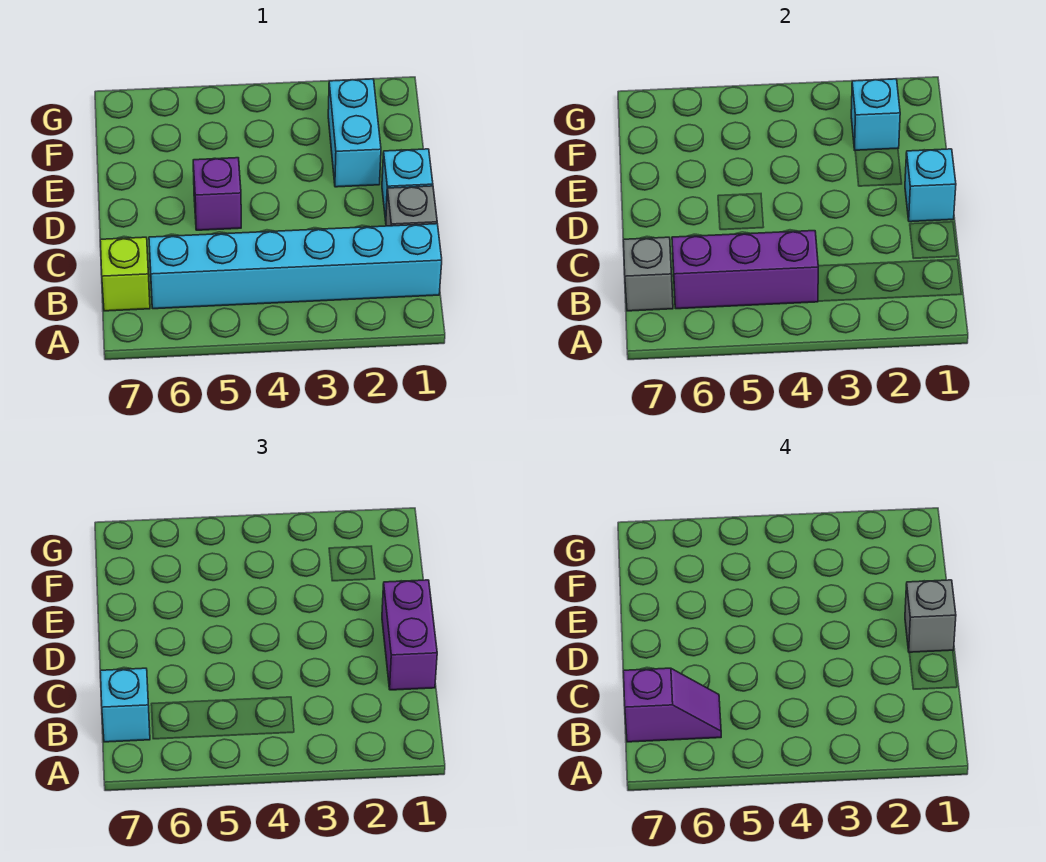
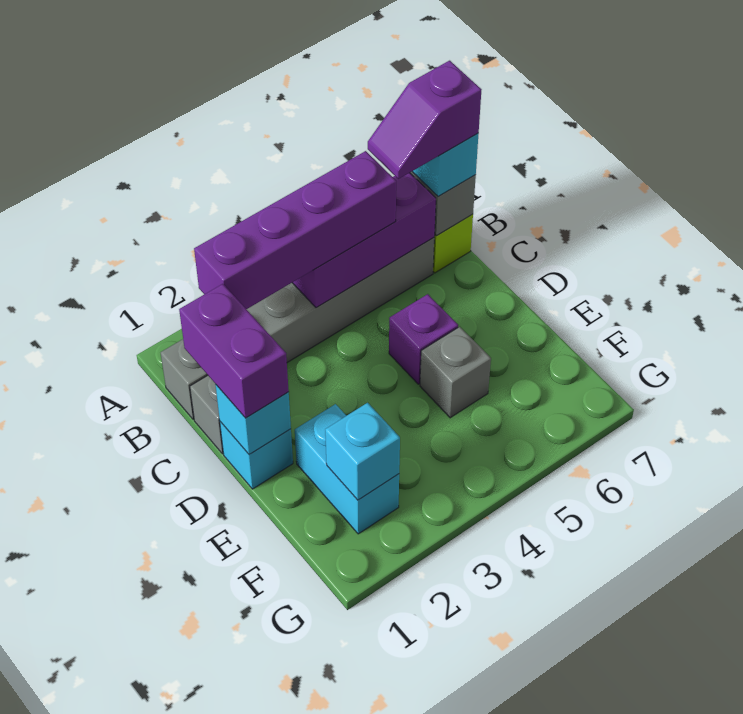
cyan 1x6 brick [149,224,442,309] -> grey 1x6 brick [161,238,434,419]
none -> purple 1x4 brick [194,151,396,309]
grey 1x1 brick [905,580,956,652] -> grey 1x1 brick moved to [420,327,491,418]

